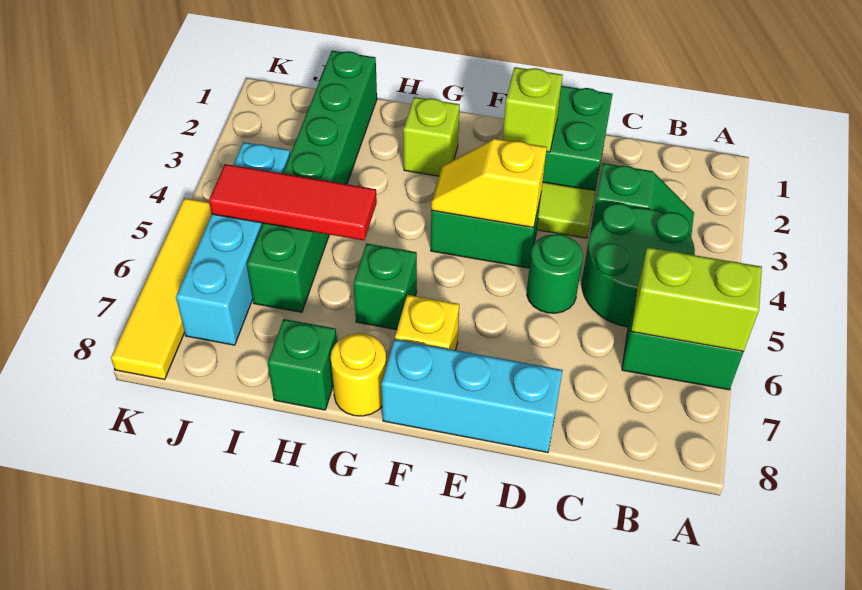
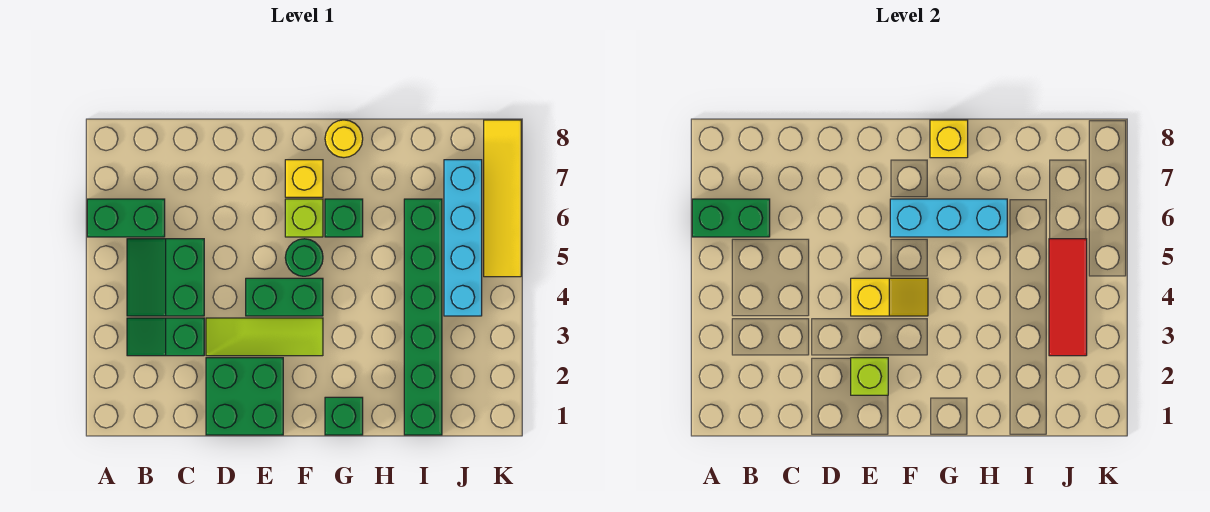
lime 1x2 brick [631,247,762,352] -> green 1x2 brick [692,199,770,237]
green 2x2 round brick [582,203,695,327] -> green 2x2 slope [127,239,204,316]
green 1x1 round brick [527,234,583,313] -> green 1x1 round brick moved to [285,239,323,276]
cyan 1x3 brick [381,339,563,453] -> cyan 1x3 brick moved to [890,199,1007,237]
lime 1x1 brick [403,97,460,176] -> lime 1x1 brick moved to [285,199,323,237]
none -> yellow 1x1 brick [930,120,968,158]
red 1x3 tile [209,164,377,240] -> red 1x3 tile turned to [1049,239,1087,356]
green 1x1 brick [268,319,337,410] -> green 1x1 brick moved to [325,397,363,435]

